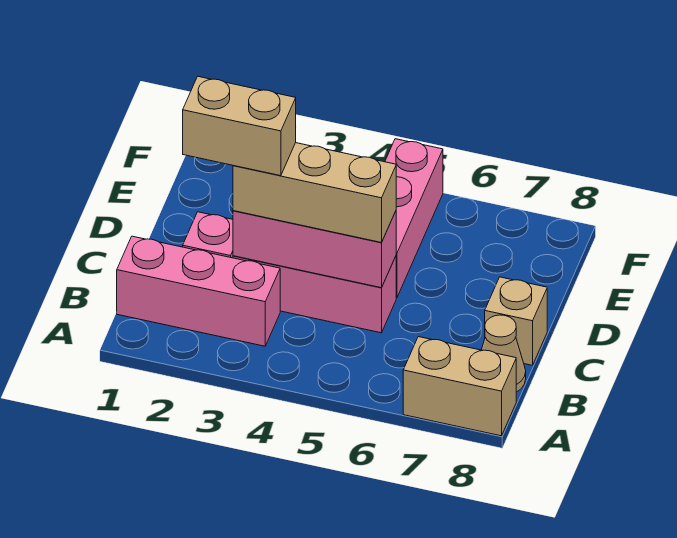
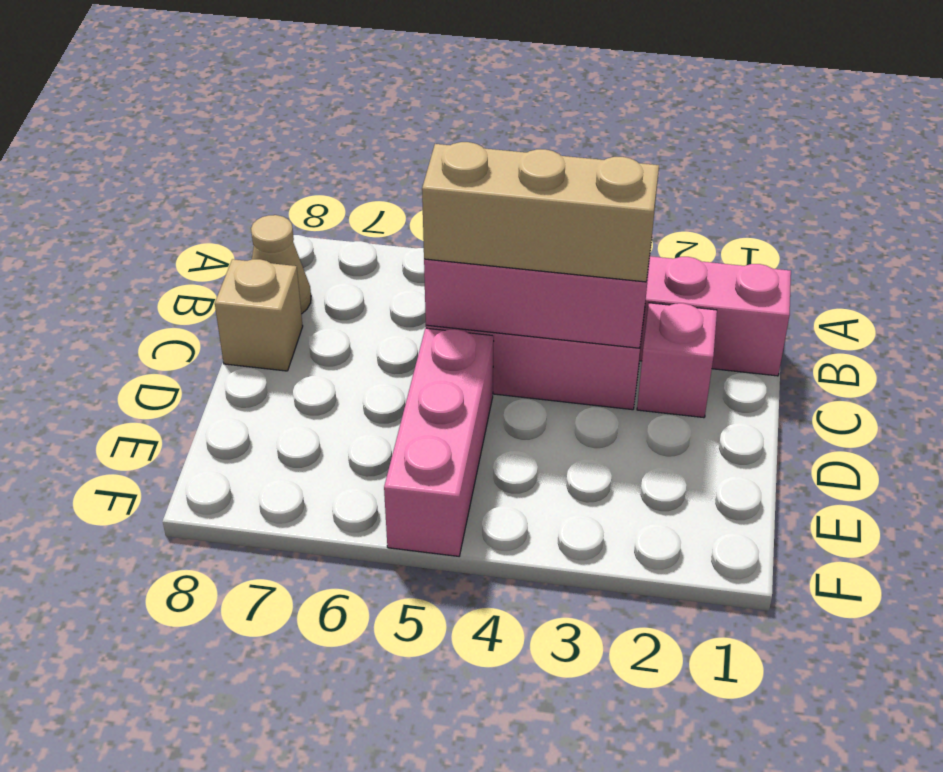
tan 1x2 brick [403,337,516,436] -> none
tan 1x2 brick [183,77,296,176] -> none

